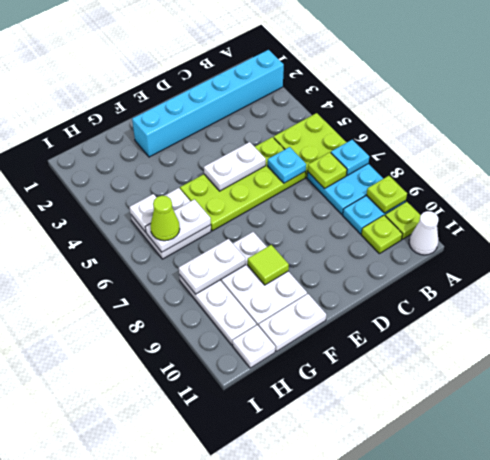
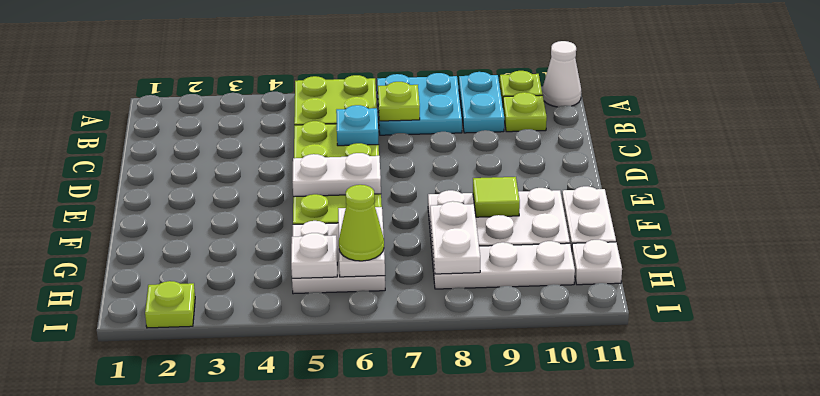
cyan 1x6 brick [132,50,284,157] -> none
cyan 1x1 plate [331,140,369,175] -> none
lime 1x1 plate [367,176,407,213] -> lime 1x1 plate moved to [145,281,195,328]
white 1x2 plate [204,142,266,191] -> white 1x2 plate turned to [293,153,381,197]

